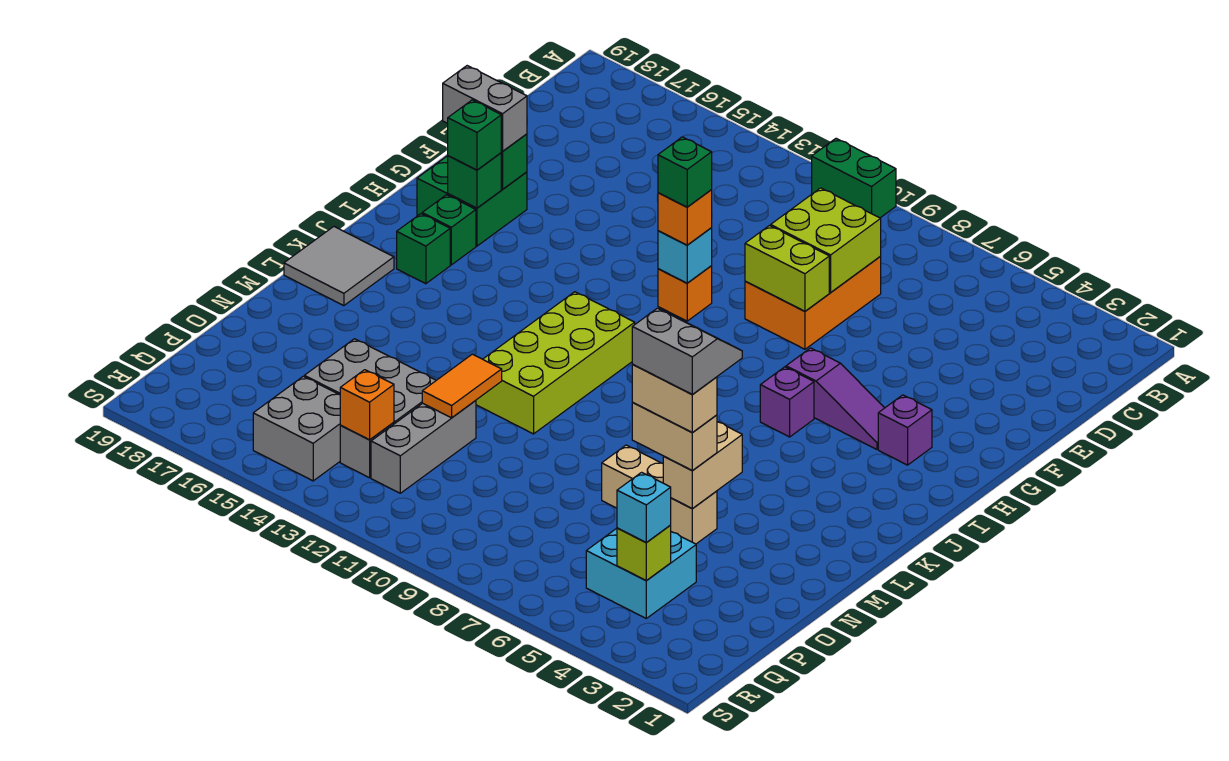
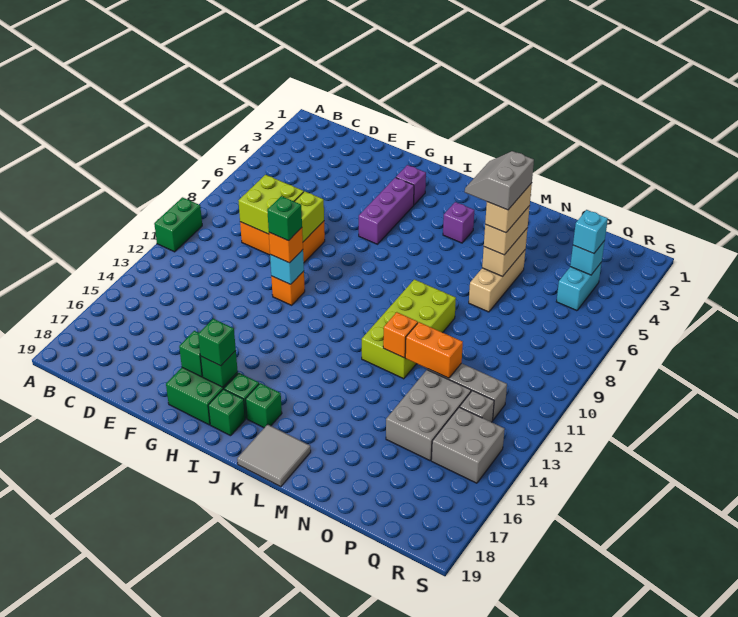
grey 1x2 brick [443,66,527,151] -> none
purple 1x3 slope [786,348,884,449] -> purple 1x3 brick [359,178,414,244]
purple 1x1 brick [760,367,814,437] -> purple 1x1 brick moved to [443,202,474,243]
none -> green 1x1 brick [208,389,245,436]
lime 2x4 brick [476,292,635,434] -> lime 2x4 brick turned to [362,279,456,379]
tan 1x2 brick [663,422,742,509] -> tan 1x2 brick turned to [482,228,528,276]
orange 1x2 tile [422,354,502,418] -> orange 1x2 brick [405,322,463,378]
cyan 2x2 brick [586,528,696,618] -> cyan 1x2 brick [556,262,602,311]
lime 1x1 brick [617,525,671,581] -> cyan 1x1 brick [570,241,605,275]
orange 1x1 brick [340,370,394,440] -> orange 1x1 brick moved to [383,312,418,358]

